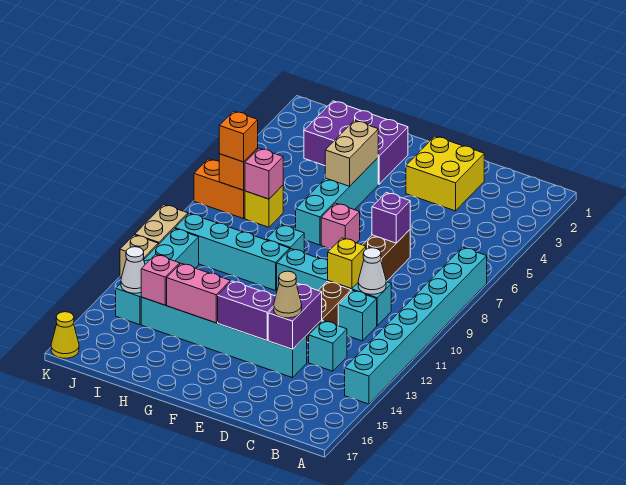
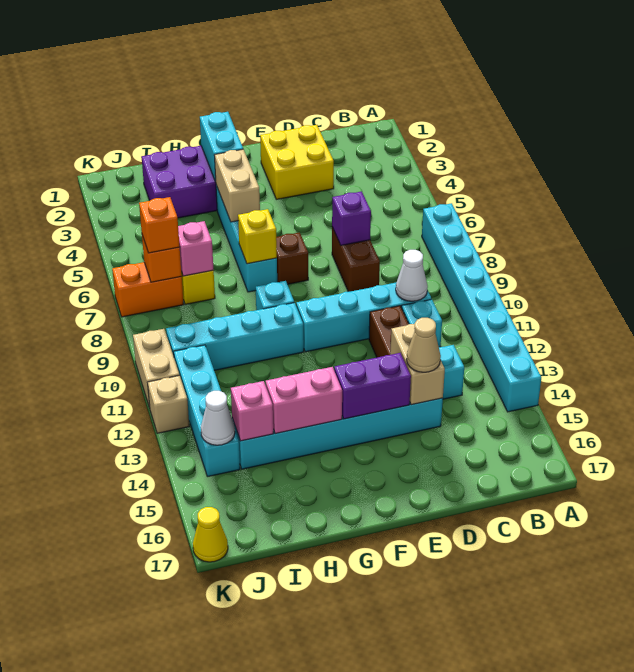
yellow 1x1 brick [328,238,366,289] -> yellow 1x1 brick moved to [238,209,277,264]
purple 1x2 brick [268,284,322,349] -> tan 1x2 brick [390,324,445,405]
pink 1x1 brick [321,203,360,249] -> brown 1x1 brick [276,232,308,284]
none -> cyan 1x2 brick [200,112,243,182]

